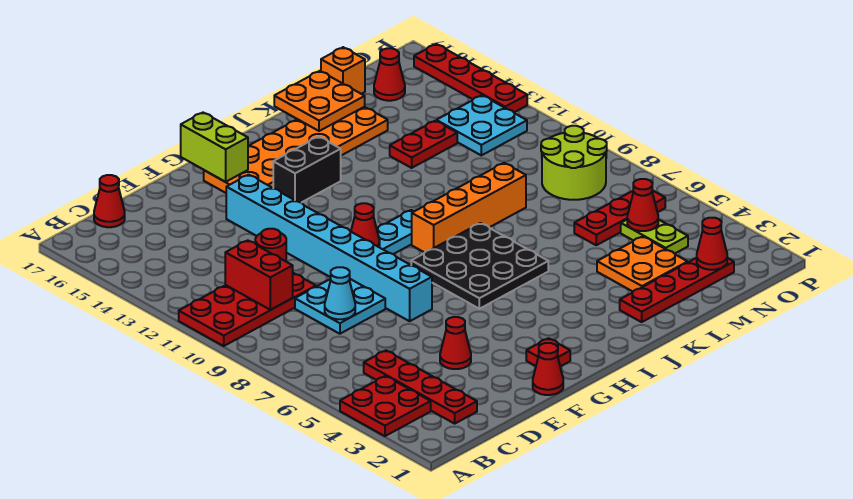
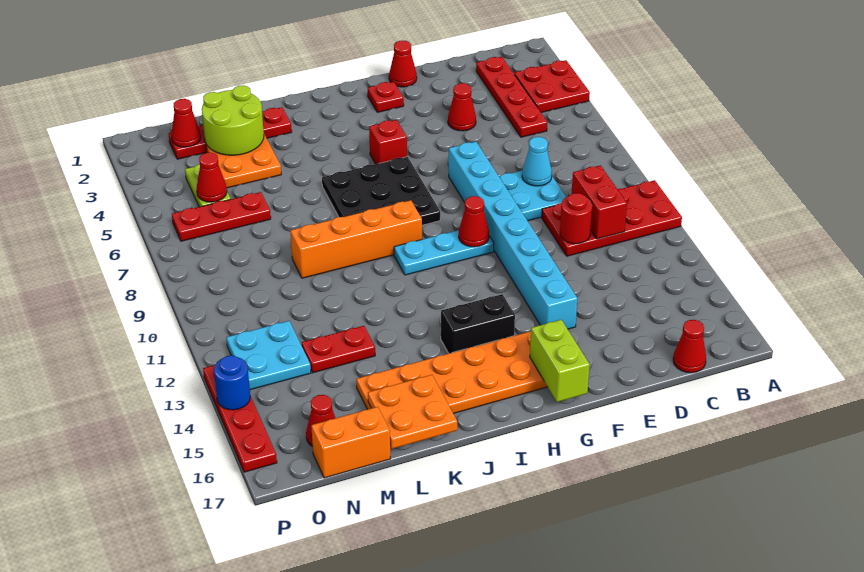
none -> red 1x1 brick [369,120,407,164]
orange 1x1 brick [321,47,365,94] -> orange 1x2 brick [311,407,390,478]
lime 2x2 round brick [541,126,607,200] -> lime 2x2 round brick moved to [202,85,264,155]
none -> blue 1x1 round brick [214,356,250,410]

